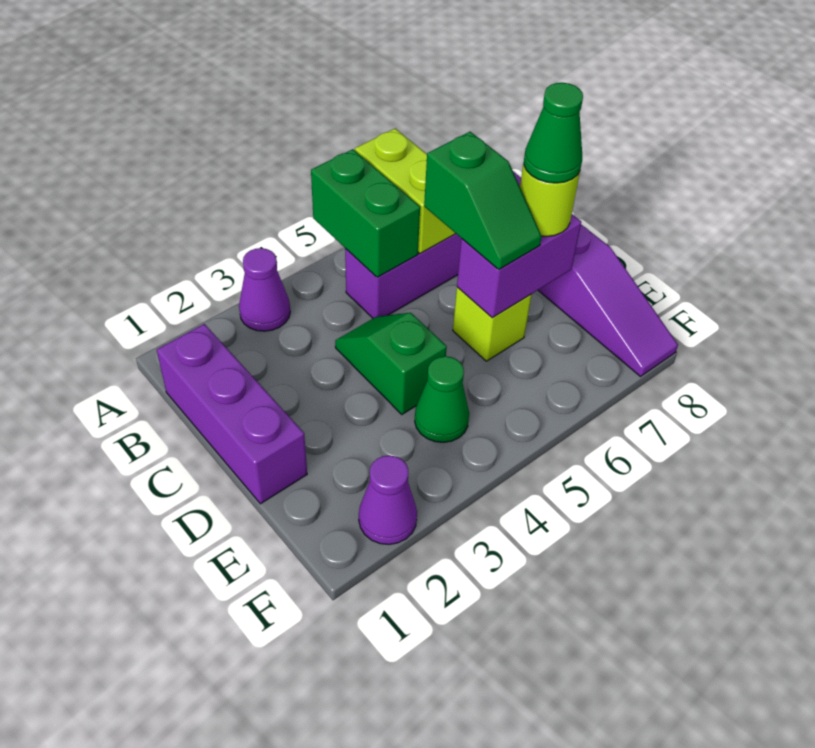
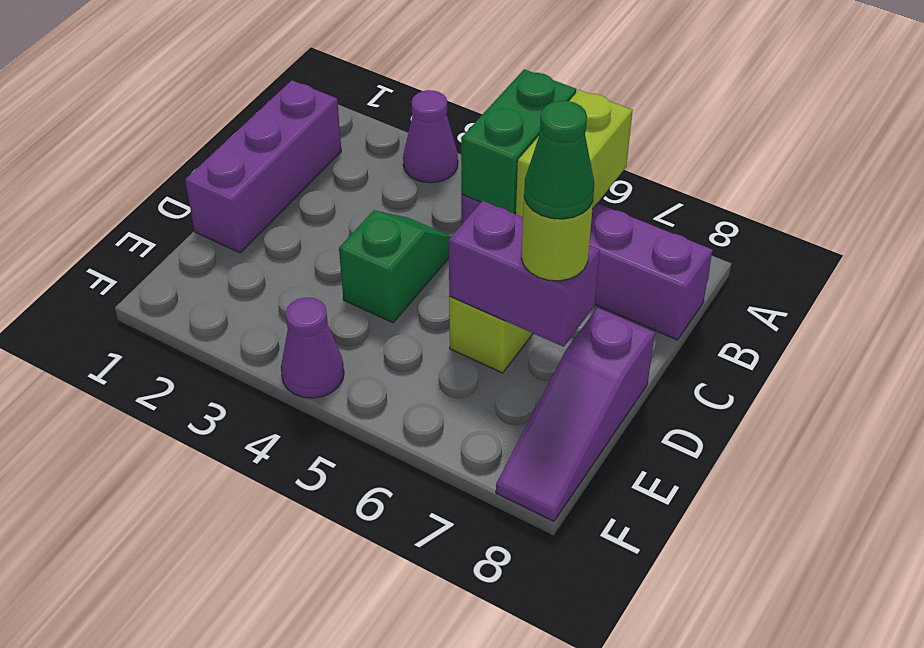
green 1x2 slope [424,132,542,269] -> none
green 1x1 cone [415,356,469,442] -> none
purple 1x1 cone [359,455,417,544] -> purple 1x1 cone moved to [281,298,344,398]

